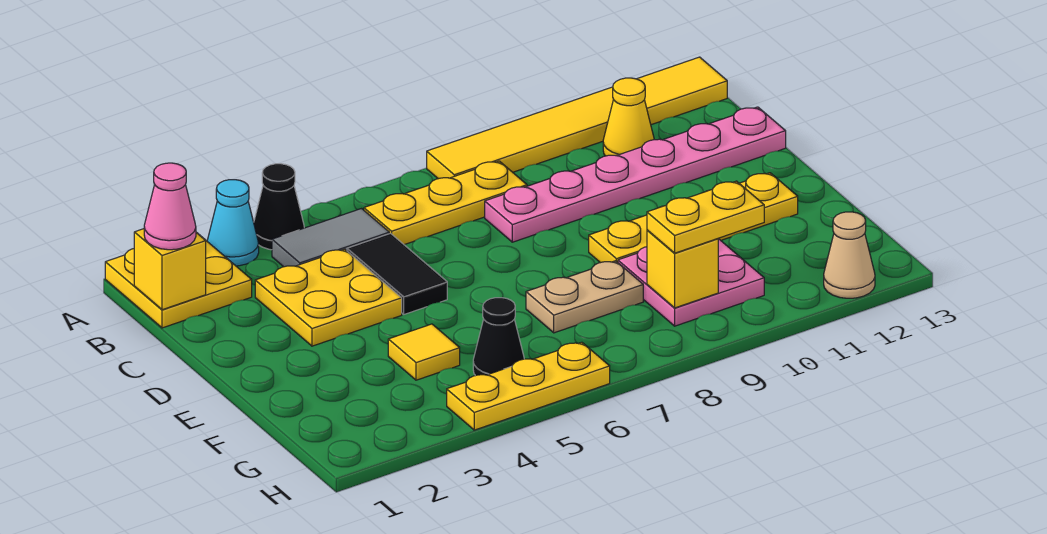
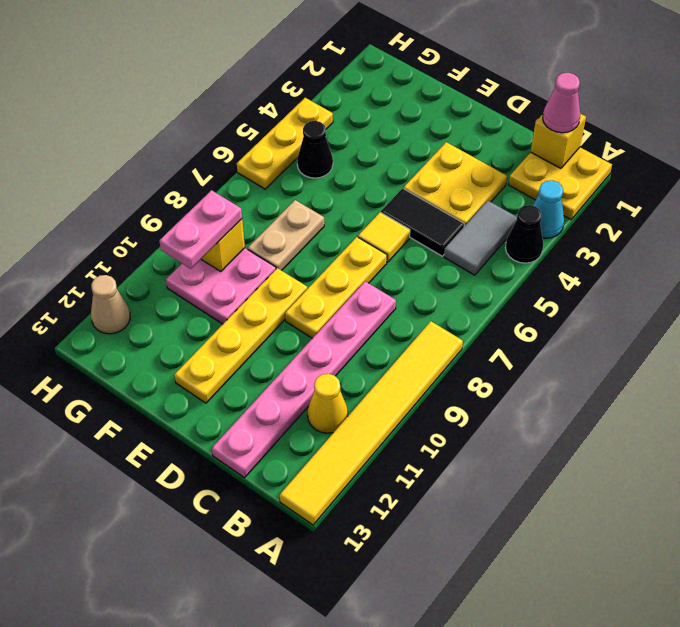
yellow 1x3 plate [364,161,527,245] -> yellow 1x3 plate moved to [285,237,387,338]
yellow 1x1 tile [388,324,460,380] -> yellow 1x1 tile moved to [358,212,410,262]
yellow 1x2 plate [647,181,764,253] -> pink 1x2 plate [159,190,242,269]

